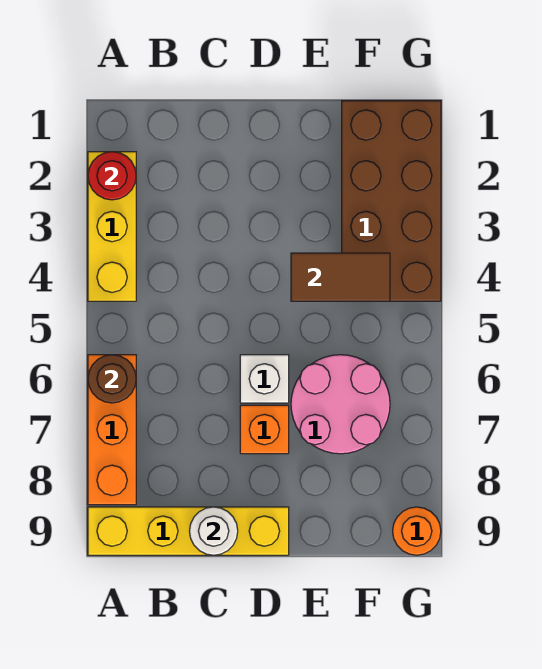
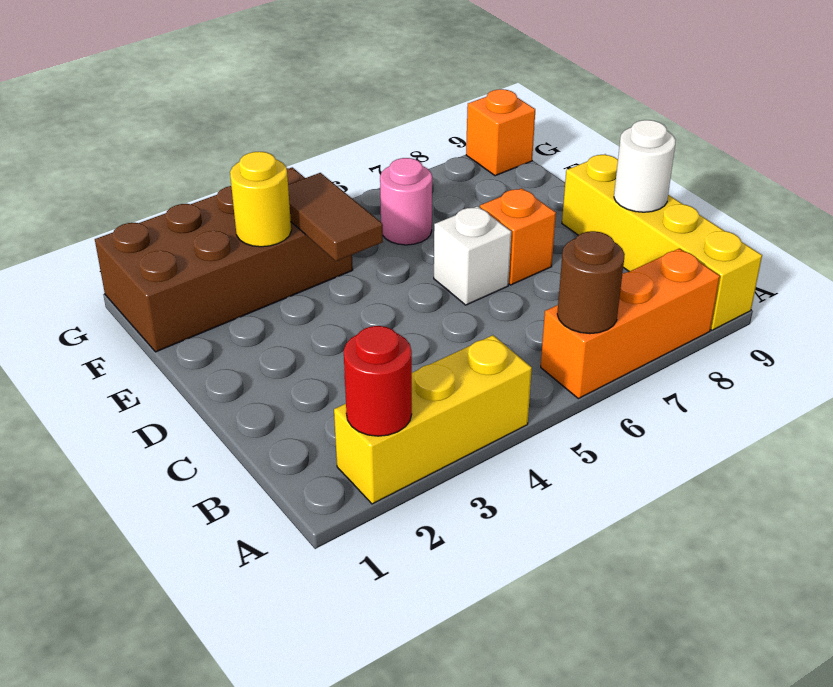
pink 2x2 round brick [291,355,390,454] -> pink 1x1 round brick [380,158,432,245]
none -> yellow 1x1 round brick [230,152,291,247]
orange 1x1 round brick [393,507,441,555] -> orange 1x1 brick [466,89,535,176]

